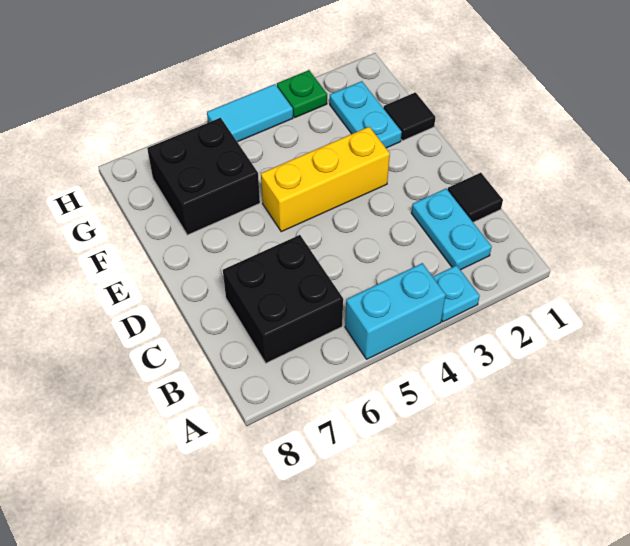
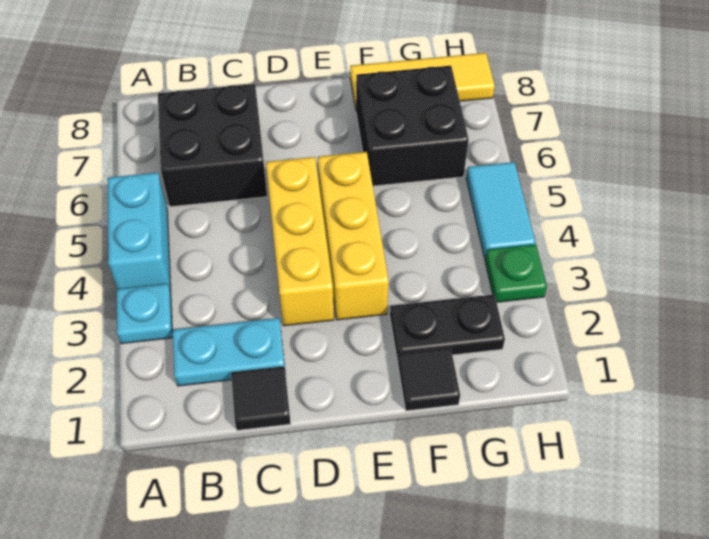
none -> yellow 1x3 brick [266,157,334,326]
cyan 1x2 plate [330,81,402,148] -> black 1x2 plate [390,294,505,361]
none -> yellow 1x3 tile [350,53,495,109]

